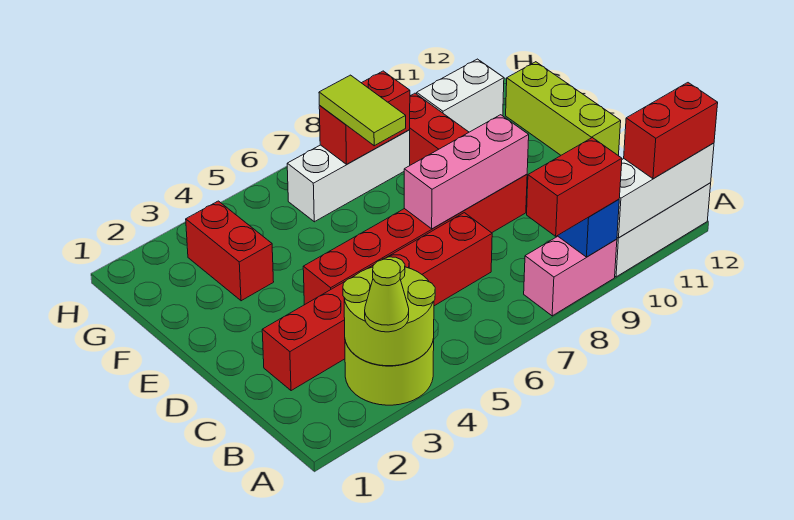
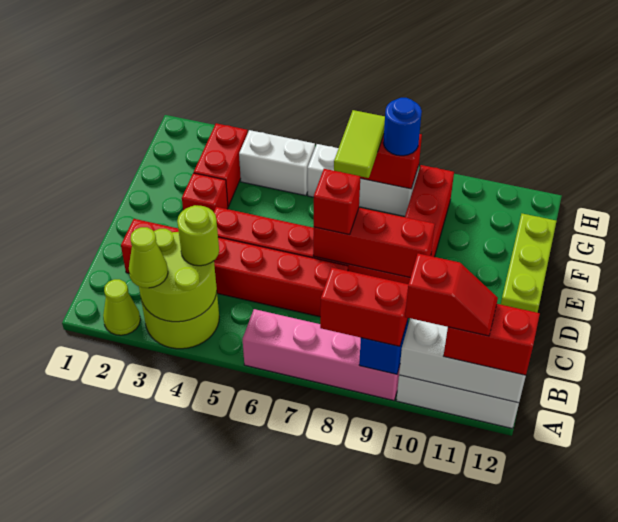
none -> lime 1x1 cone [103,279,140,335]
pink 1x2 brick [524,236,617,316] -> pink 1x4 brick [243,309,400,400]
none -> red 1x2 slope [405,254,498,336]
none -> lime 1x1 round brick [177,205,219,266]
pink 1x3 brick [404,115,529,229] -> red 1x3 brick [313,208,435,277]
none -> red 1x1 brick [314,169,361,235]
none -> red 1x1 brick [182,173,228,212]
none -> blue 1x1 round brick [383,98,422,156]
white 1x2 brick [417,59,504,132] -> white 1x2 brick moved to [239,130,315,196]

